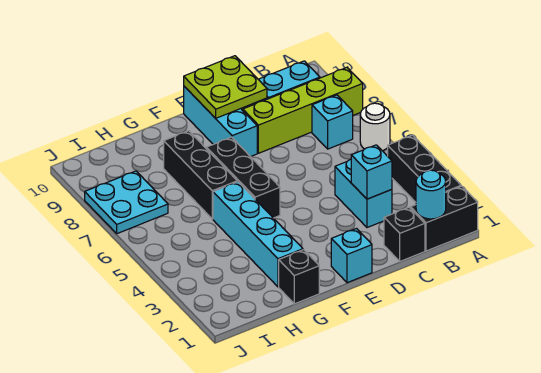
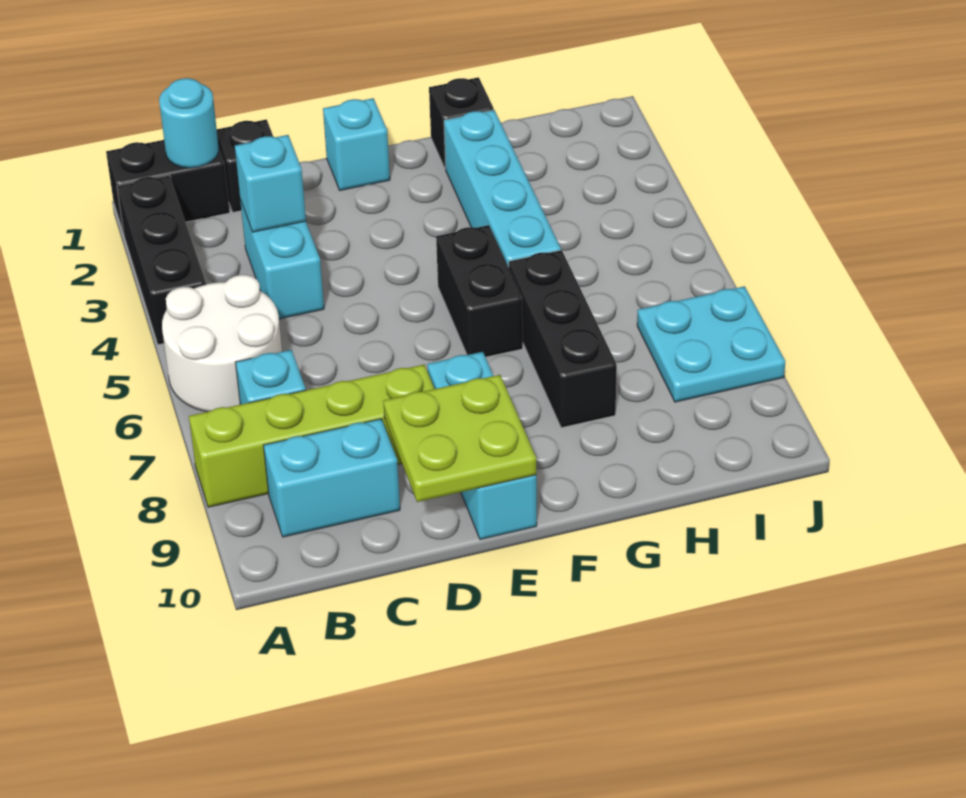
white 1x1 round brick [360,103,390,151] -> white 2x2 round brick [162,275,282,412]
black 1x3 brick [207,137,280,218] -> black 1x2 brick [436,225,523,357]

